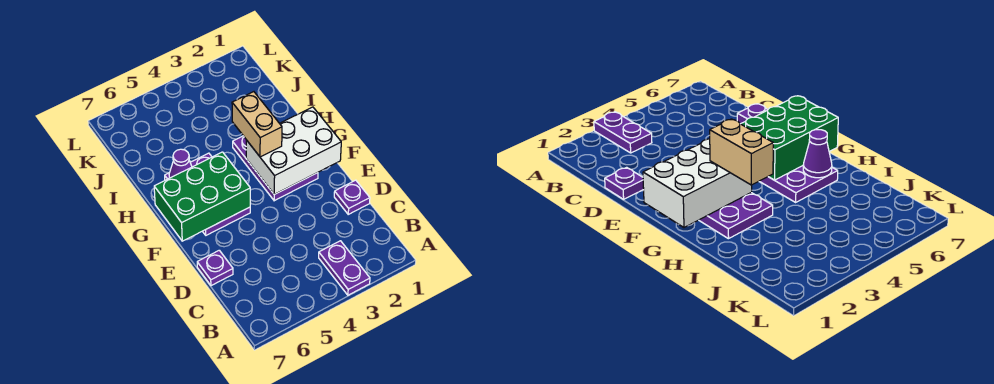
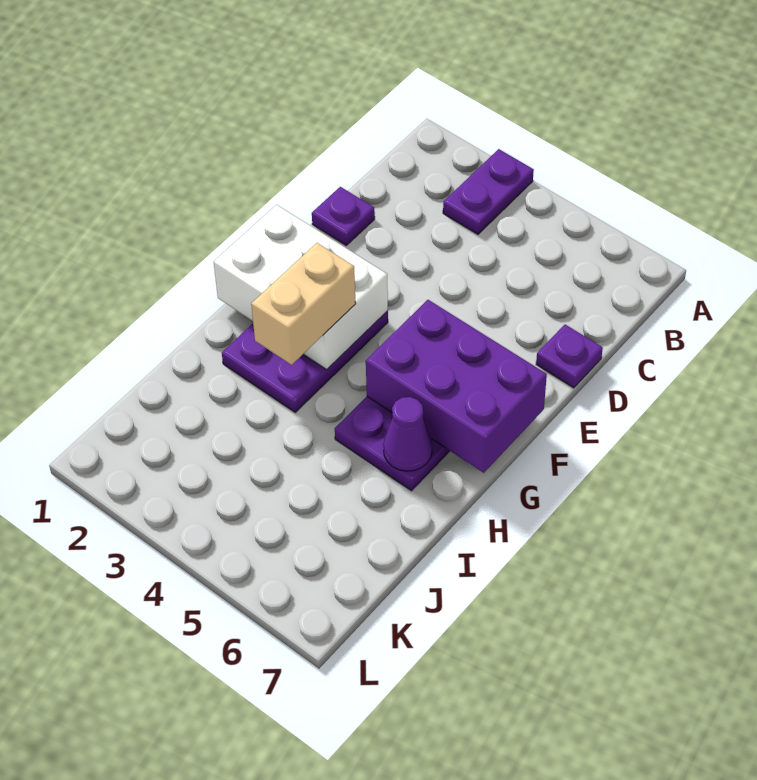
green 2x3 brick [154,152,250,241] -> purple 2x3 brick [366,300,547,473]

